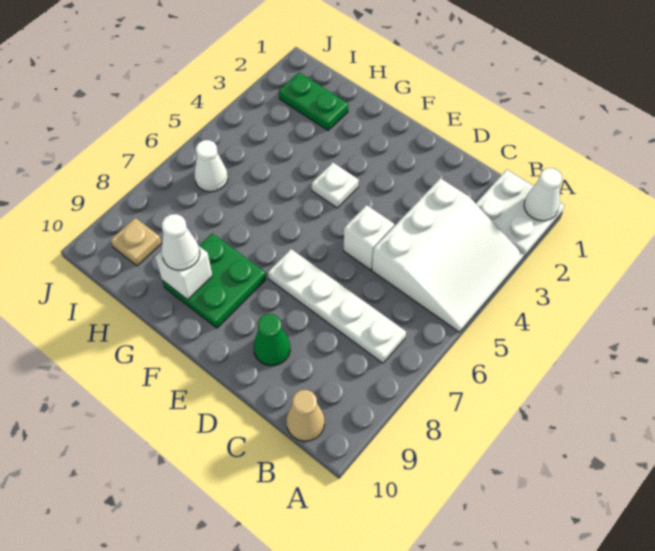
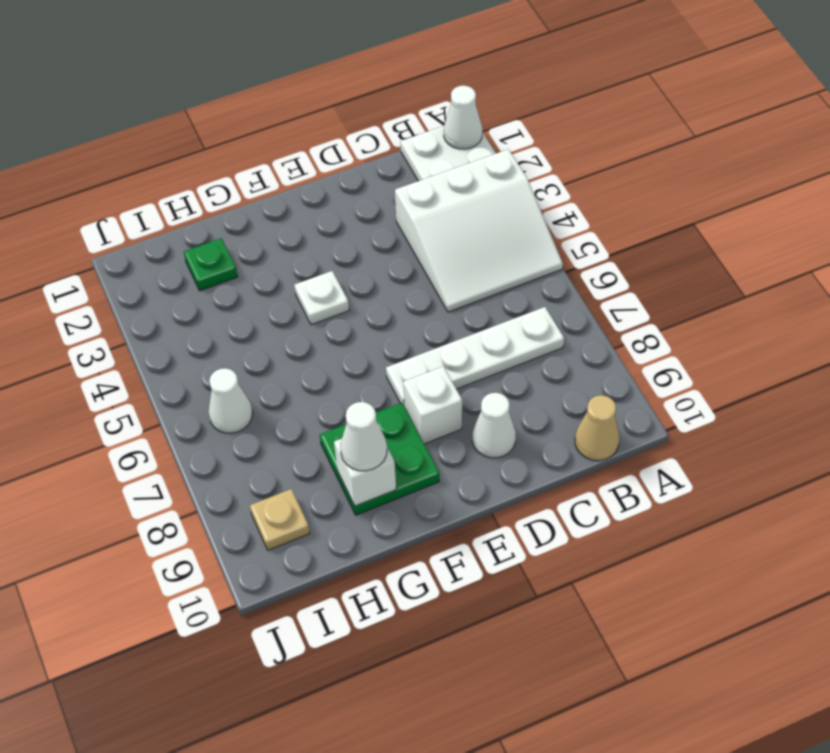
white 3x3 slope [372,178,523,332] -> white 3x3 slope turned to [395,149,563,312]
white 1x1 brick [344,205,394,270] -> white 1x1 brick moved to [403,366,462,444]
green 1x1 cone [254,314,290,366] -> white 1x1 cone [472,393,516,458]
green 1x2 plate [279,72,348,130] -> green 1x1 plate [184,238,238,291]

